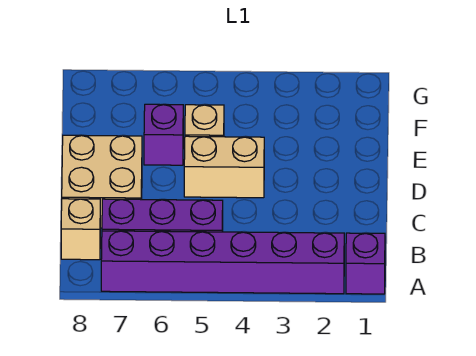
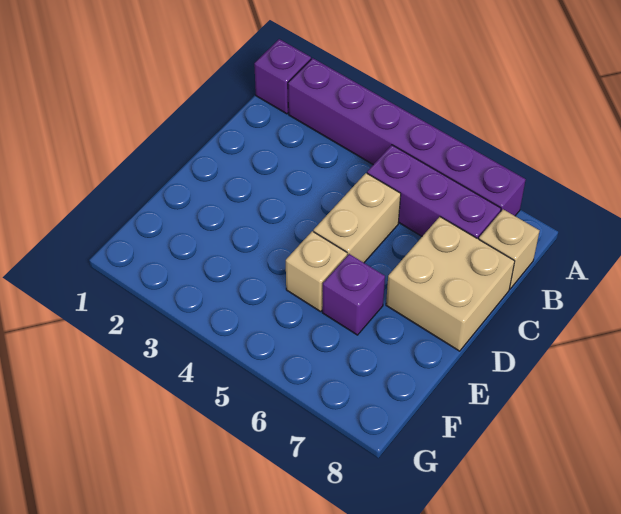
tan 1x2 brick [184,136,264,198] -> tan 1x2 brick turned to [313,173,401,263]

